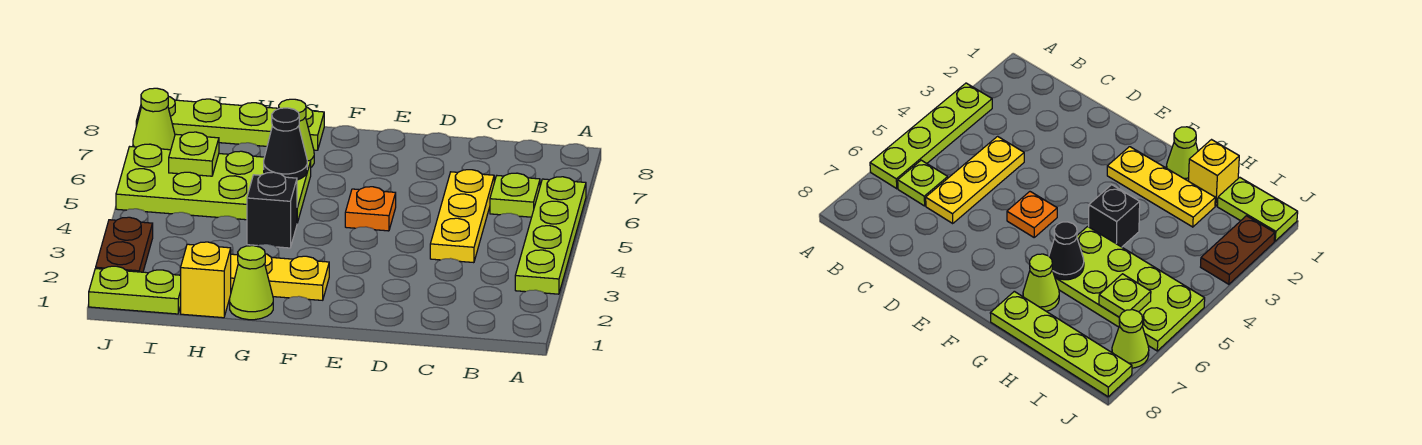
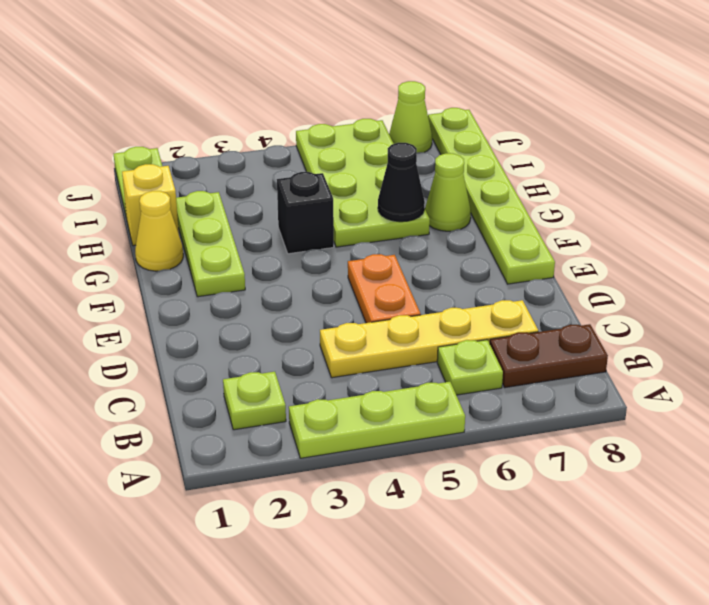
lime 1x4 plate [515,177,586,294] -> lime 1x3 plate [289,382,465,458]
yellow 1x3 plate [430,170,494,263] -> yellow 1x4 plate [320,300,538,378]
orange 1x1 plate [345,187,396,231] -> orange 1x2 plate [348,254,421,323]
yellow 1x3 plate [231,254,329,300] -> lime 1x3 plate [176,191,245,297]
lime 1x1 cone [230,246,273,320] -> yellow 1x1 cone [135,191,183,271]
lime 1x4 plate [136,96,324,150] -> lime 1x6 plate [428,108,555,284]
lime 1x1 plate [169,132,219,176] -> lime 1x1 plate moved to [223,372,286,430]
brown 1x2 plate [96,217,153,272] -> brown 1x2 plate moved to [490,324,608,388]

